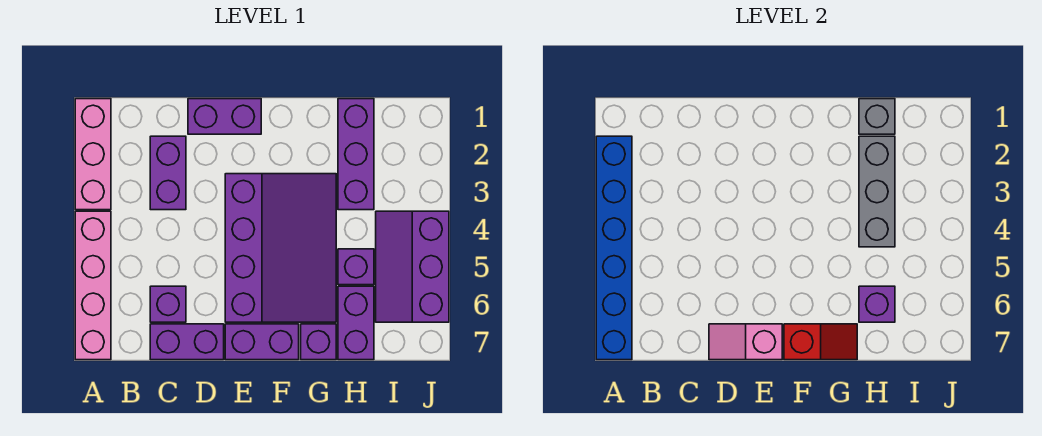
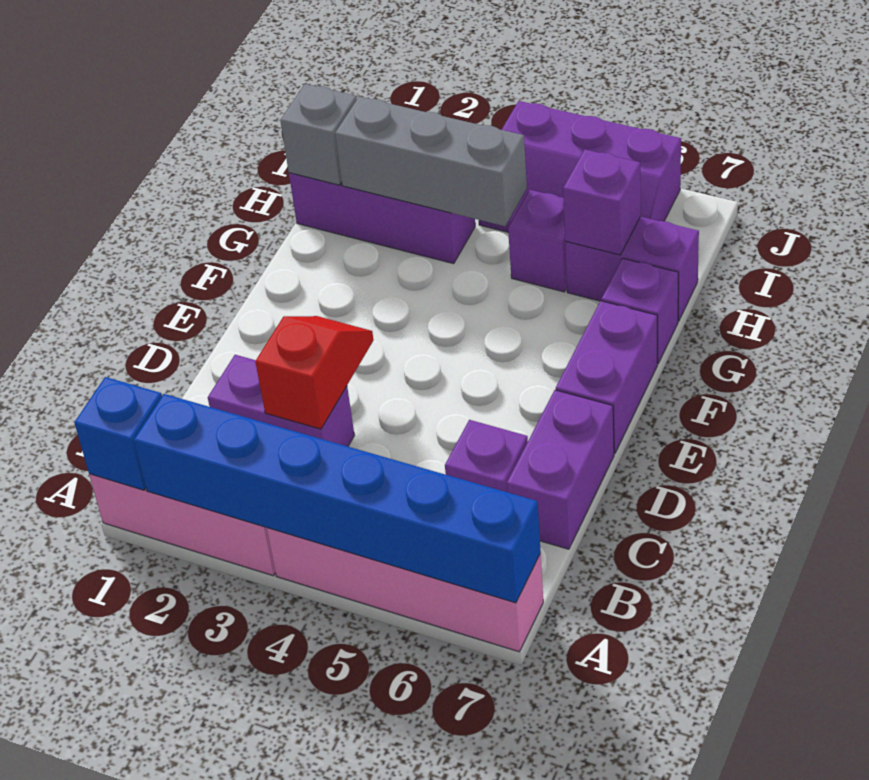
none -> blue 1x1 brick [74,377,162,490]
purple 1x2 brick [188,99,261,134] -> none
pink 1x2 slope [709,324,782,360] -> none
purple 3x4 slope [225,174,336,322] -> none
red 1x2 slope [784,324,857,360] -> red 1x2 slope moved to [255,316,374,429]

